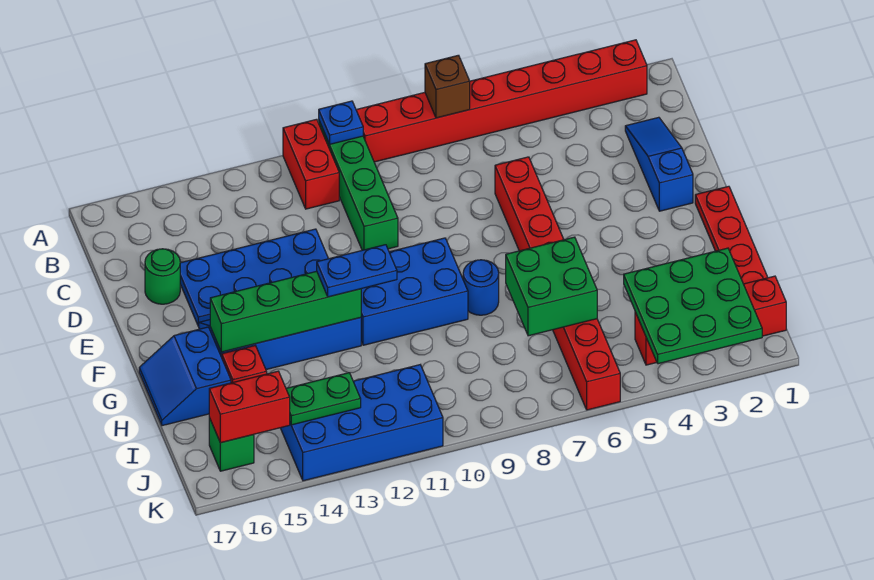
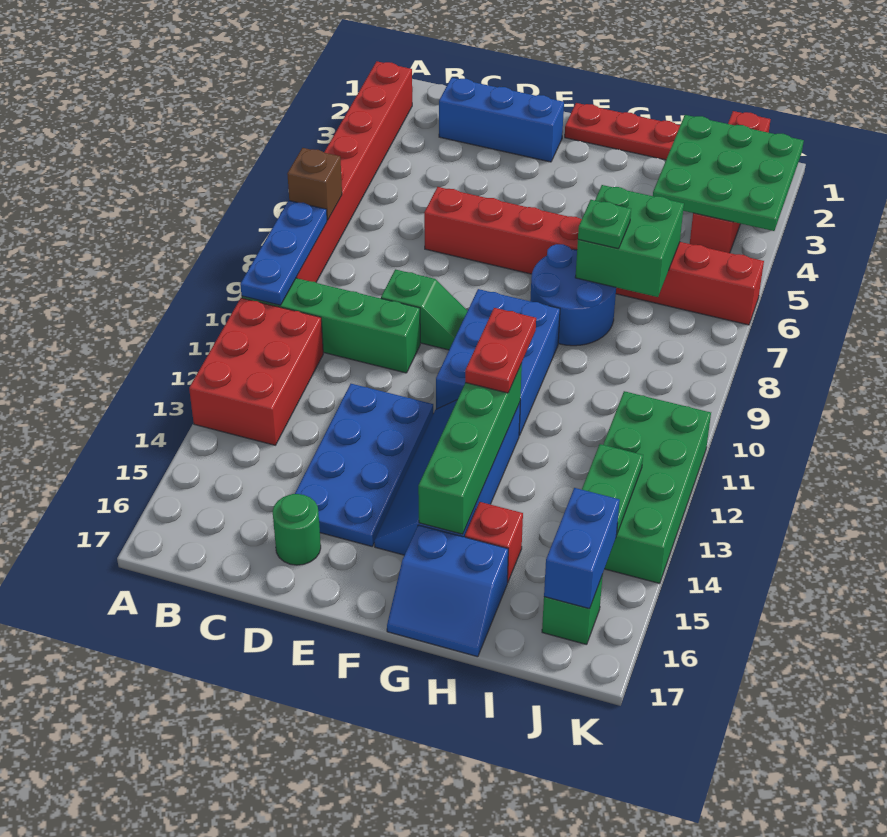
blue 1x1 plate [319,101,363,144] -> blue 1x3 plate [240,201,327,305]
red 1x2 brick [283,119,339,209] -> red 2x3 brick [189,298,323,445]
blue 1x3 slope [625,117,693,211] -> blue 1x3 brick [439,78,564,162]
none -> green 1x2 slope [381,269,467,350]
blue 1x1 round brick [463,260,499,315] -> blue 2x2 round brick [530,244,616,346]
blue 1x2 plate [317,245,397,297] -> red 1x2 plate [465,308,536,393]
none -> green 1x1 plate [578,200,631,249]
blue 2x4 brick [281,365,443,481] -> green 2x4 brick [603,391,711,584]
red 1x2 brick [209,371,290,443] -> blue 1x2 brick [544,488,620,609]

